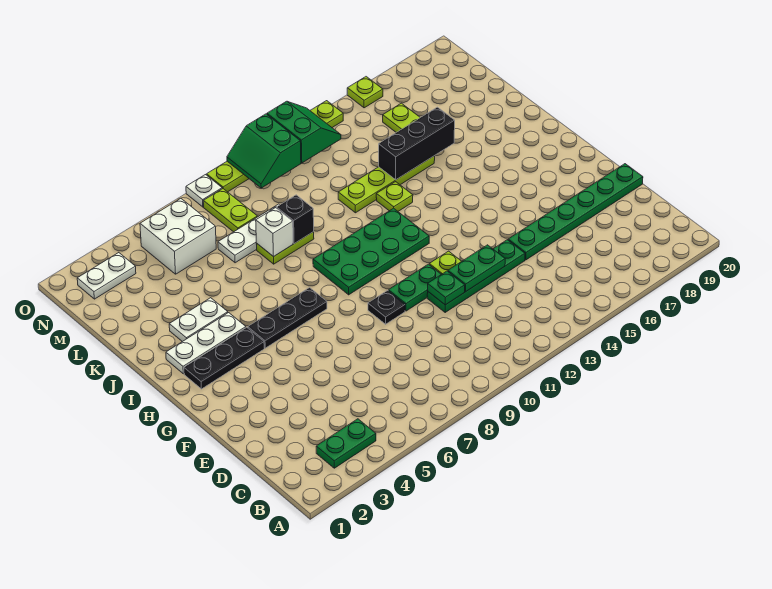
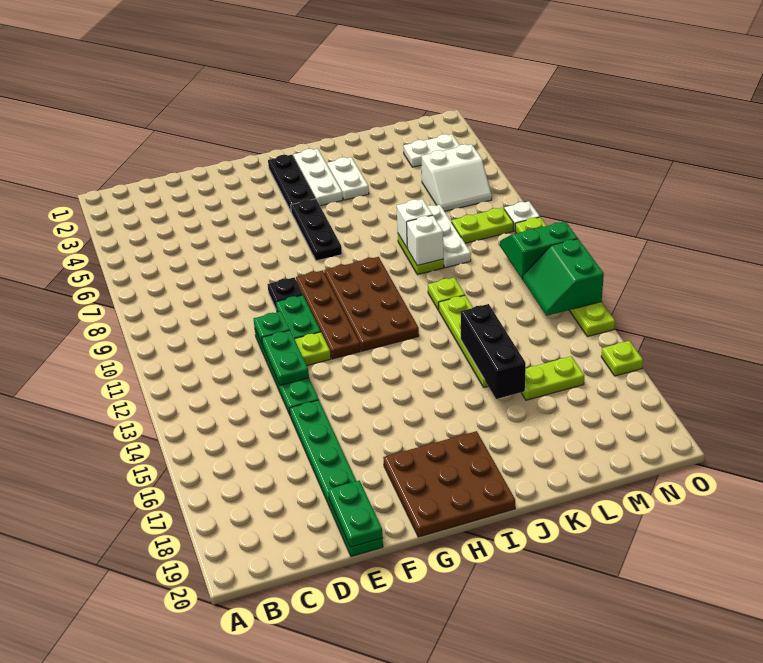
green 1x2 plate [316,419,376,468] -> green 1x2 plate moved to [328,480,383,547]
none -> brown 1x4 plate [296,270,360,359]
none -> brown 3x3 plate [383,431,515,537]
green 2x4 plate [313,208,429,295] -> brown 2x4 plate [324,257,419,351]
lime 1x1 plate [376,182,413,211] -> lime 1x1 plate moved to [428,278,465,310]
black 1x1 brick [277,195,314,244] -> white 1x1 brick [407,215,443,266]
white 2x2 brick [140,198,216,274] -> white 2x2 slope [421,144,492,211]
white 1x2 plate [77,253,136,299] -> white 1x2 plate turned to [403,134,460,167]
green 2x2 slope [267,101,341,163] -> green 2x2 slope turned to [523,239,604,316]

